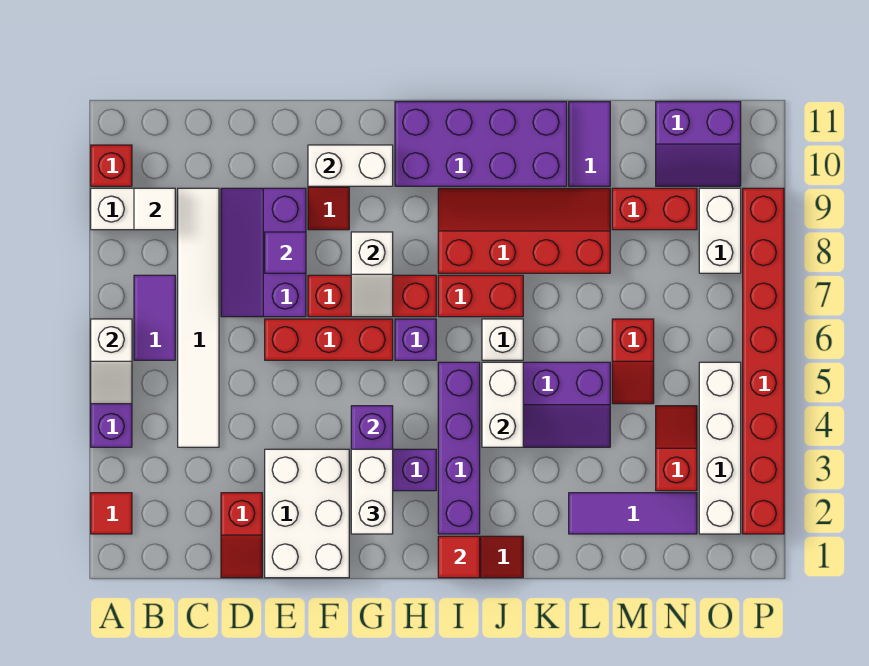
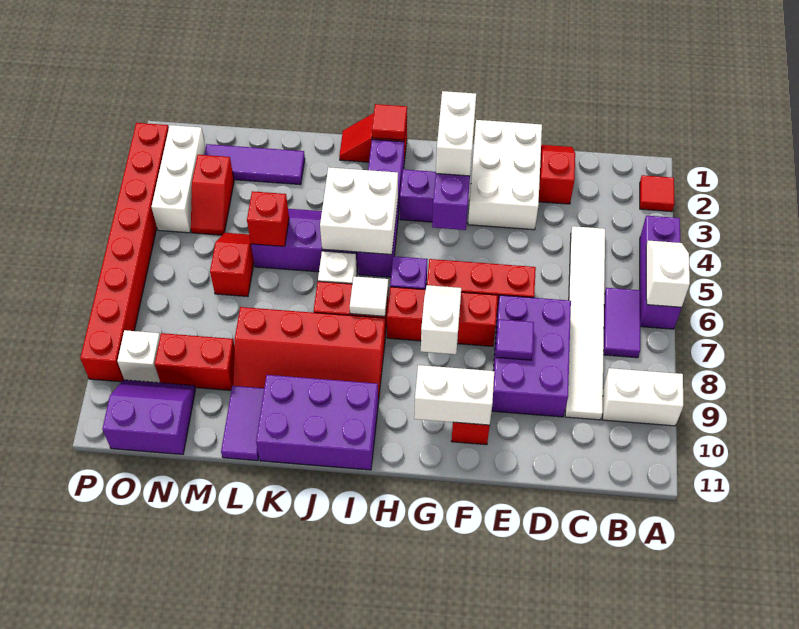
red 1x1 brick [91,145,132,186] -> red 1x1 brick moved to [247,191,289,246]
white 1x1 tile [134,188,175,230] -> white 1x1 tile moved to [350,276,388,316]
purple 2x3 slope [221,188,306,317] -> purple 2x3 brick [492,295,571,417]
purple 2x4 brick [395,102,567,186] -> purple 2x3 brick [256,375,378,470]
white 1x2 brick [482,362,523,447] -> white 2x2 brick [320,167,398,254]
white 1x4 brick [699,362,741,534] -> white 1x3 brick [152,125,206,233]
white 1x2 brick [699,188,741,273] -> white 1x1 brick [118,330,160,383]

